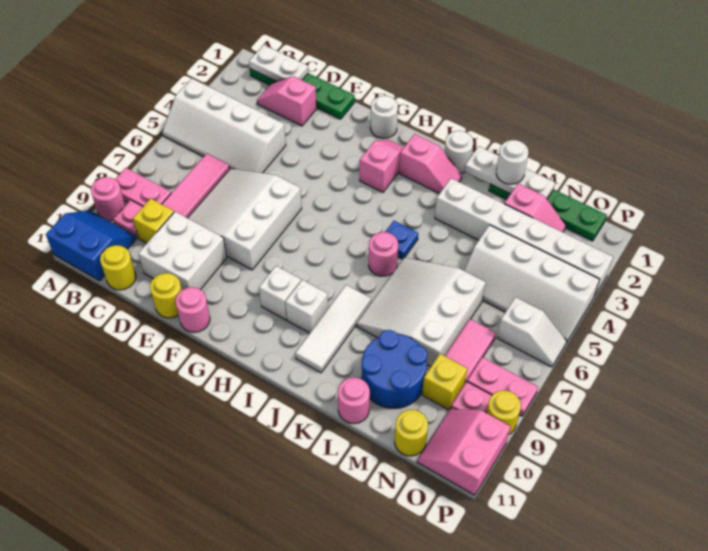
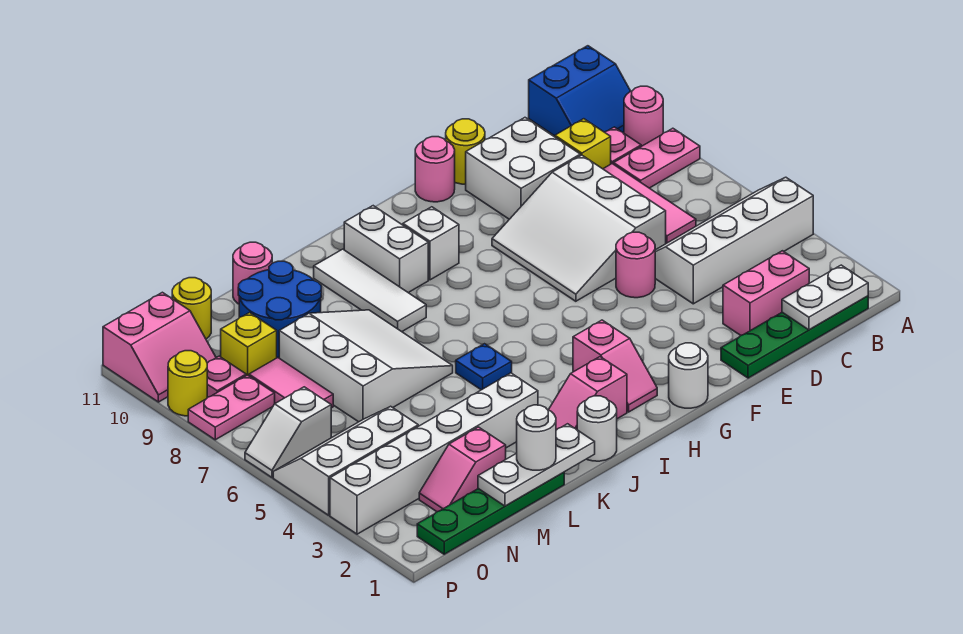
pink 1x2 slope [257,76,317,126] -> pink 1x2 brick [723,251,809,335]
yellow 1x1 round brick [100,245,136,290] -> none
white 3x3 slope [188,168,302,270] -> white 3x3 slope turned to [492,155,666,301]
white 1x1 brick [285,280,328,333] -> white 1x2 brick [344,206,428,293]
pink 1x1 round brick [369,232,398,276] -> pink 1x1 round brick moved to [616,232,655,298]
white 2x4 slope [464,225,600,343] -> white 2x3 slope [273,406,418,515]
pink 2x2 slope [417,409,511,495] -> pink 2x2 slope turned to [103,292,216,402]

